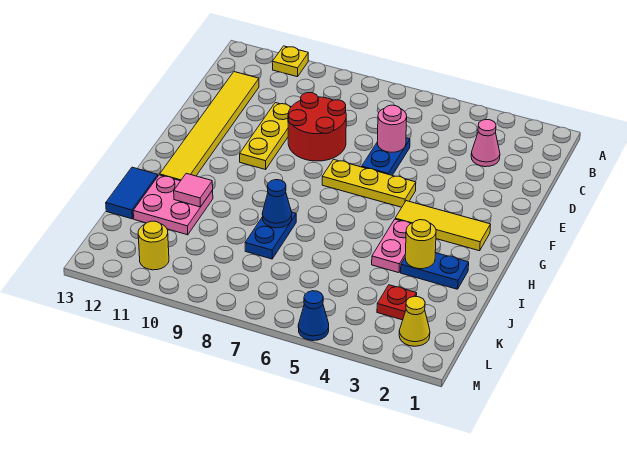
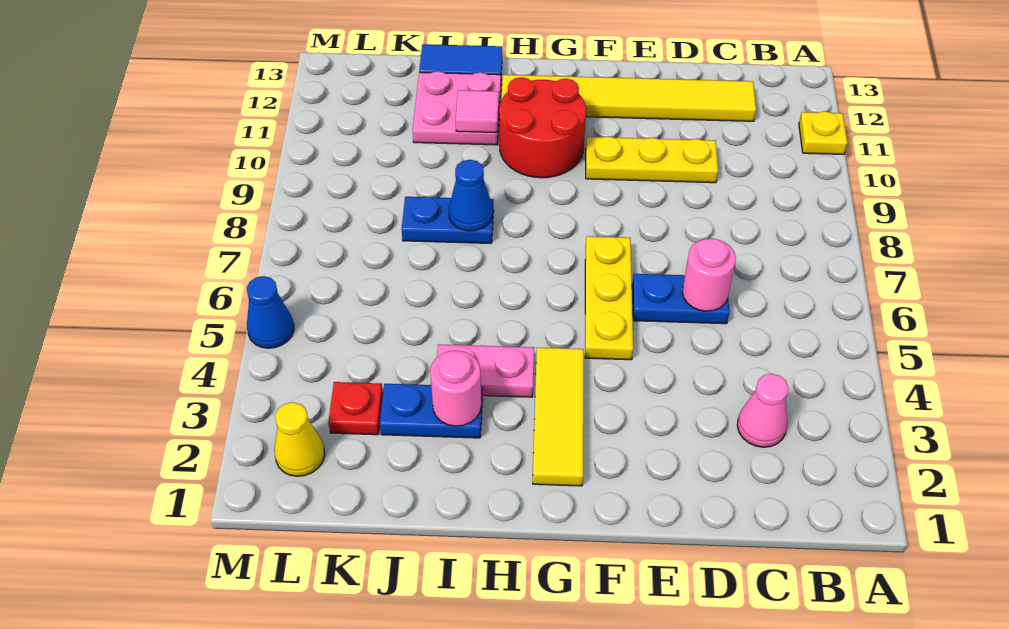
red 2x2 round brick [288,93,346,161] -> red 2x2 round brick moved to [499,77,586,178]
blue 1x2 plate [401,253,469,289] -> blue 1x2 plate turned to [380,384,483,438]
yellow 1x1 round brick [405,220,436,269] -> pink 1x1 round brick [430,350,481,426]
yellow 1x1 round brick [138,221,169,270] -> none

